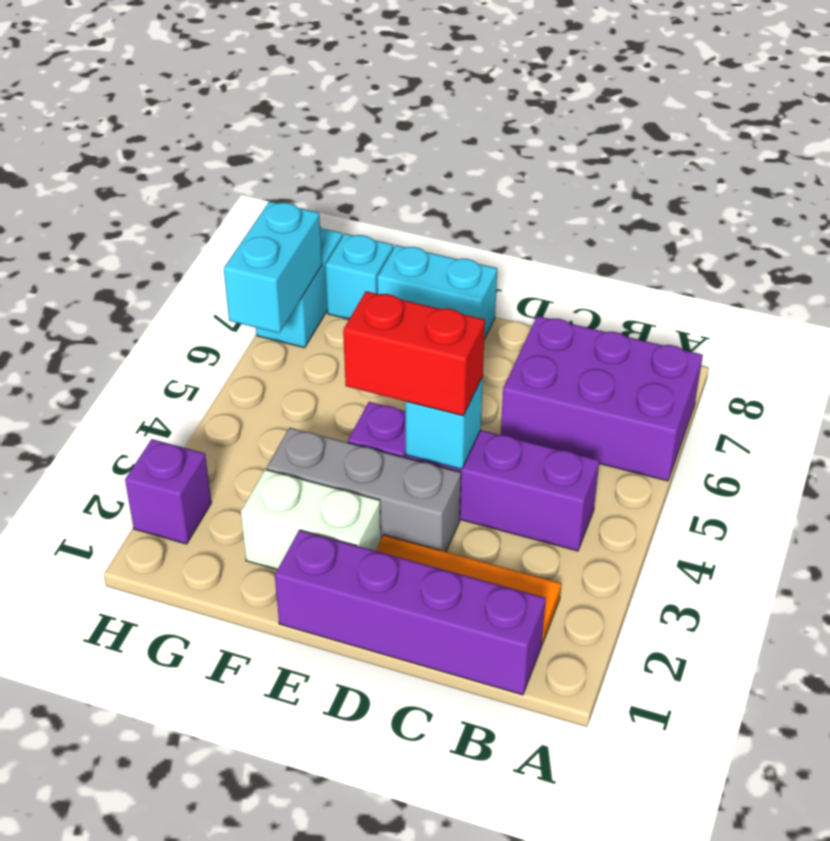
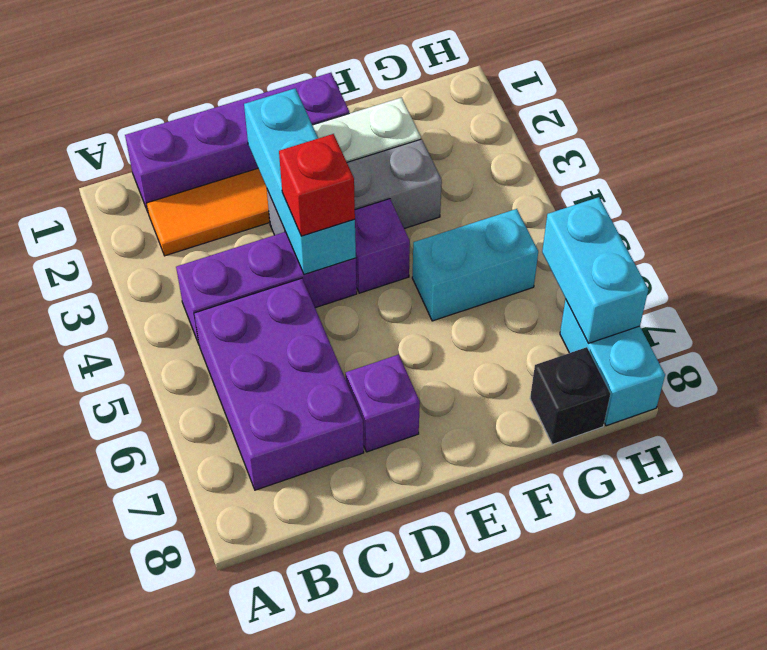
purple 2x3 brick [501,316,703,481] -> purple 2x3 brick turned to [194,278,364,490]
cyan 1x1 brick [405,377,483,469] -> cyan 1x3 brick [244,88,356,274]
red 1x2 brick [343,291,485,416] -> red 1x1 brick [279,134,355,236]
cyan 1x2 brick [377,245,497,339] -> cyan 1x2 brick moved to [412,209,538,321]
cyan 1x1 brick [325,234,393,319] -> black 1x1 brick [530,347,610,444]
purple 1x1 brick [125,439,211,544] -> purple 1x1 brick moved to [346,354,420,452]

